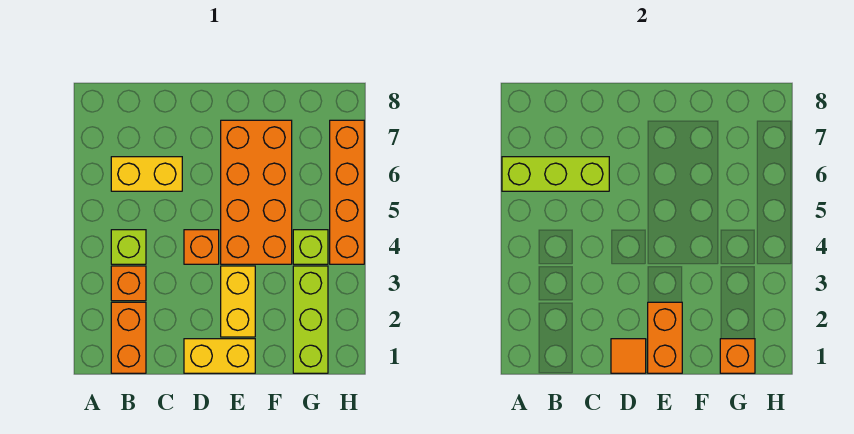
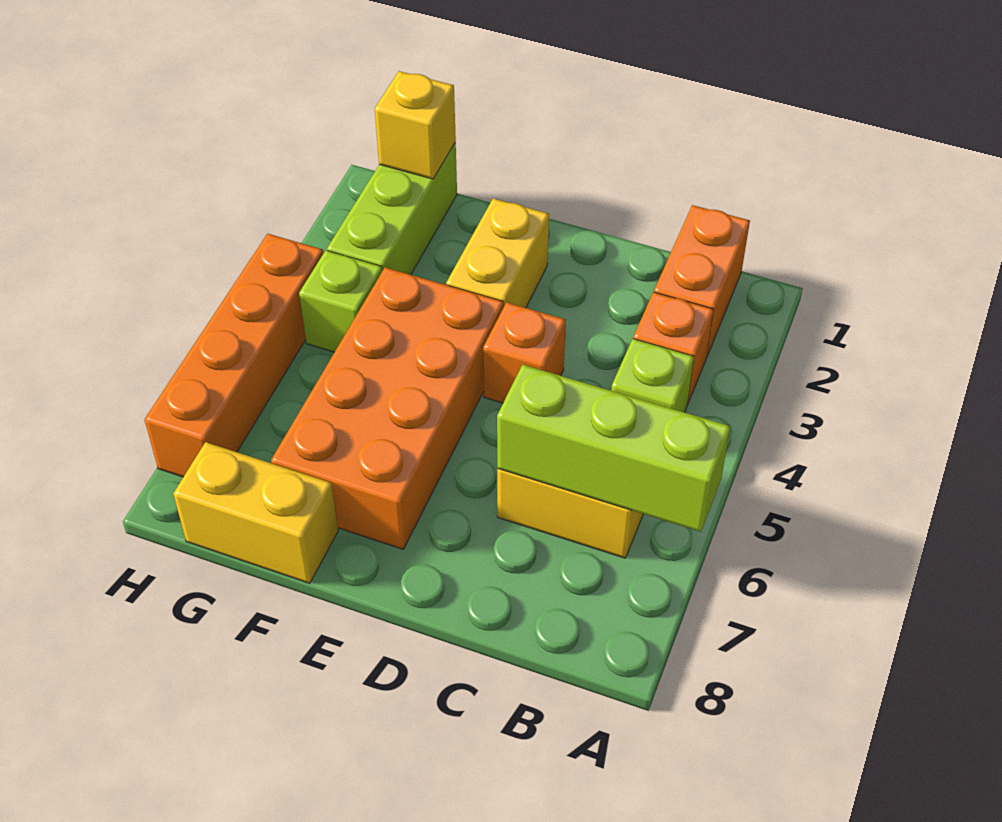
yellow 1x2 brick [184,339,255,373] -> yellow 1x2 brick moved to [173,442,338,583]
orange 1x1 tile [611,339,646,373] -> none
orange 1x2 brick [648,302,682,373] -> none
orange 1x1 brick [720,339,755,373] -> yellow 1x1 brick [375,71,456,179]

